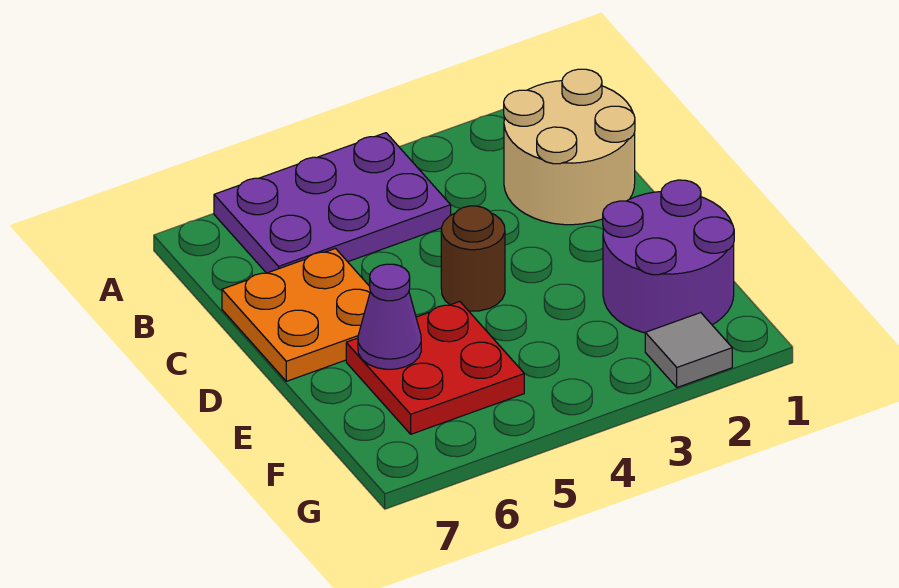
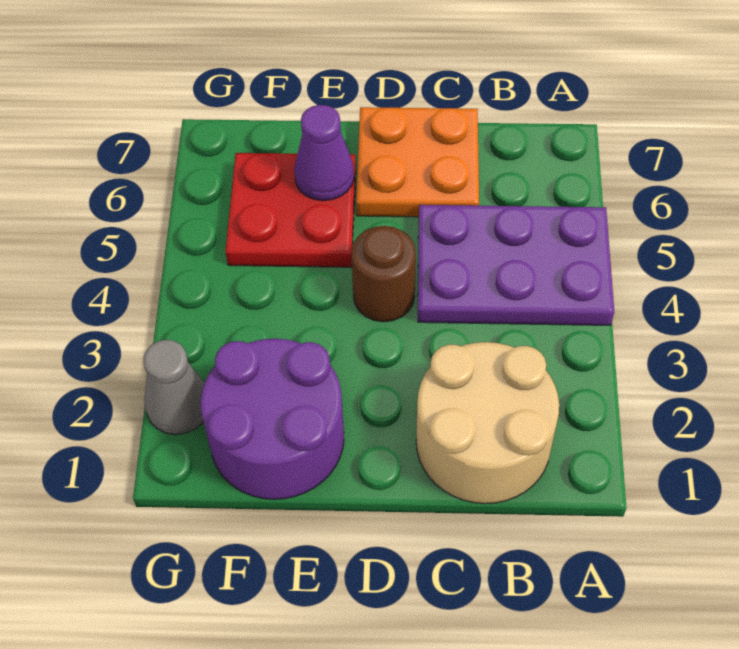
purple 2x3 plate [214,133,451,273] -> purple 2x3 plate turned to [418,205,614,325]
grey 1x1 tile [645,313,732,387] -> grey 1x1 cone [144,340,204,435]

